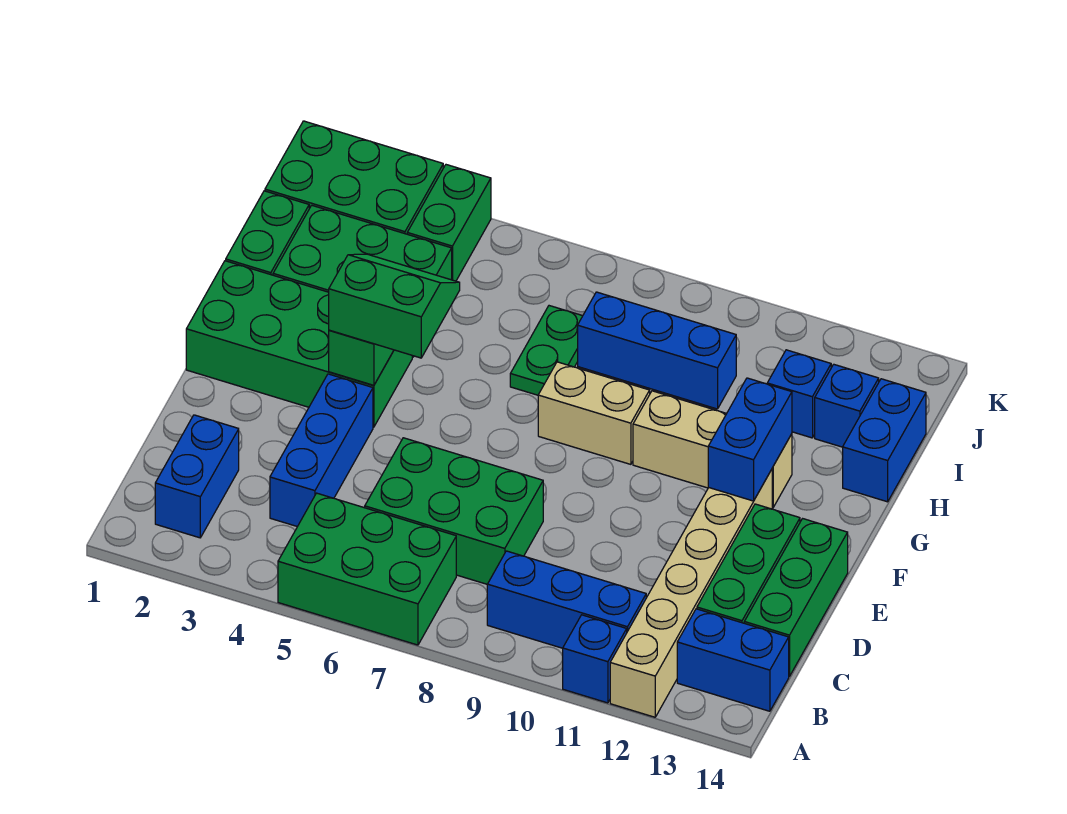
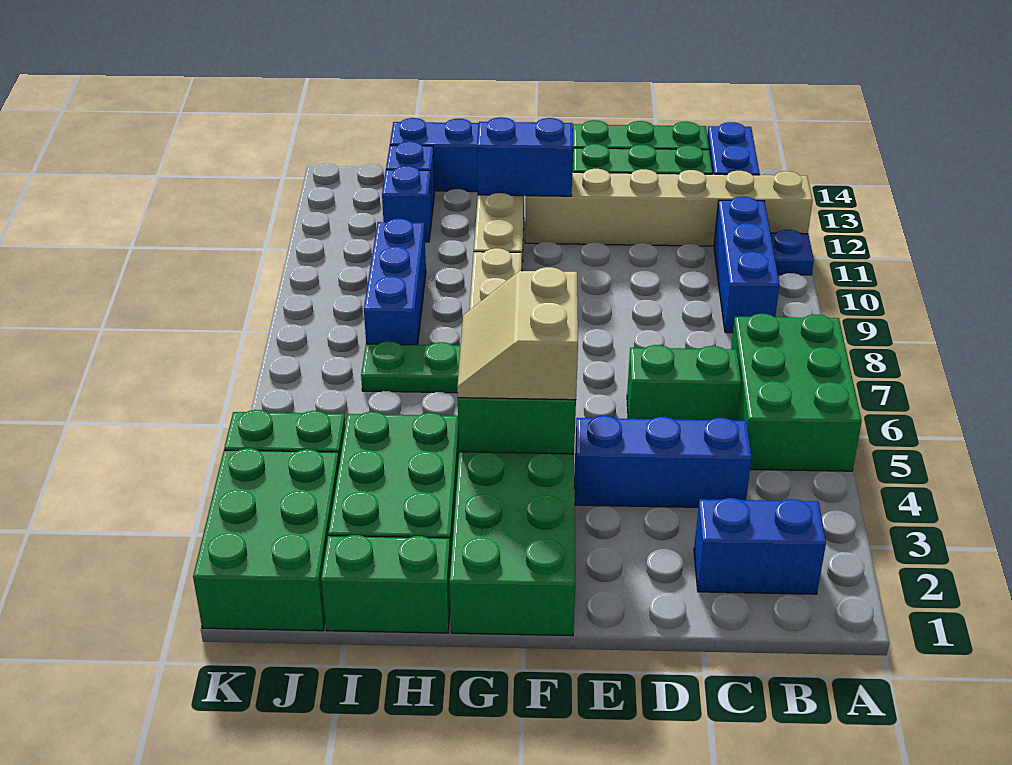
blue 1x1 brick [563,615,627,703] -> blue 1x1 plate [770,230,814,275]
green 2x3 brick [365,438,543,584] -> green 1x2 brick [627,345,741,421]
green 2x2 slope [329,254,460,358] -> tan 2x2 slope [457,267,578,400]

